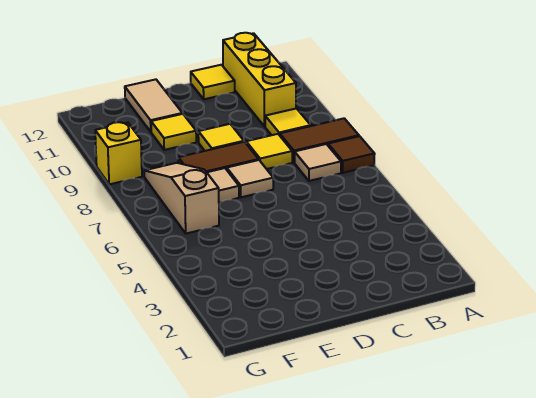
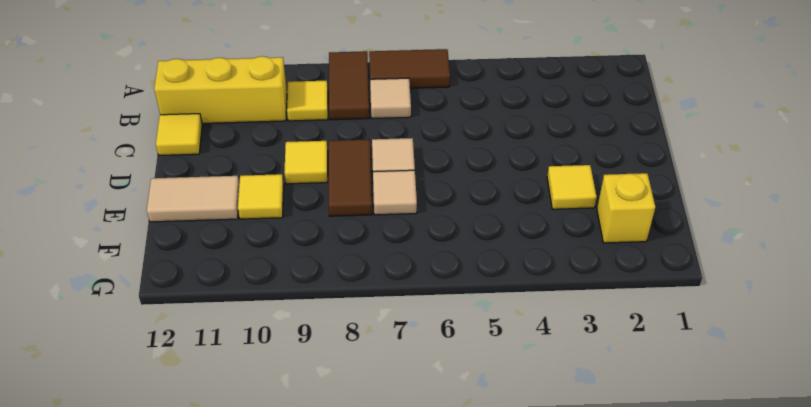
brown 1x1 tile [328,136,375,173] -> brown 1x2 tile [369,49,450,88]
yellow 1x1 tile [246,134,292,169] -> yellow 1x1 tile moved to [547,165,597,209]
tan 1x3 slope [144,163,219,234] -> none
yellow 1x1 brick [95,122,142,184] -> yellow 1x1 brick moved to [597,173,655,243]

